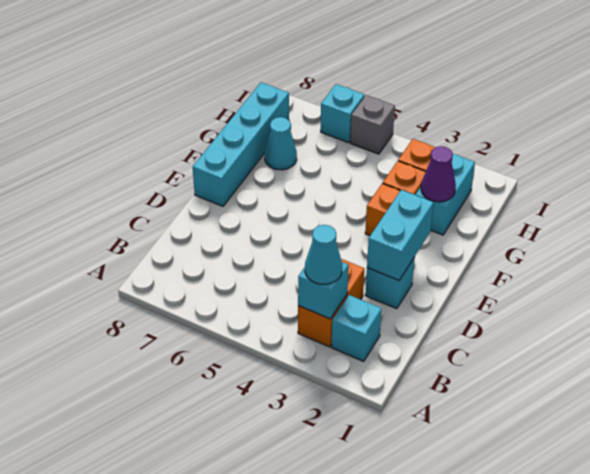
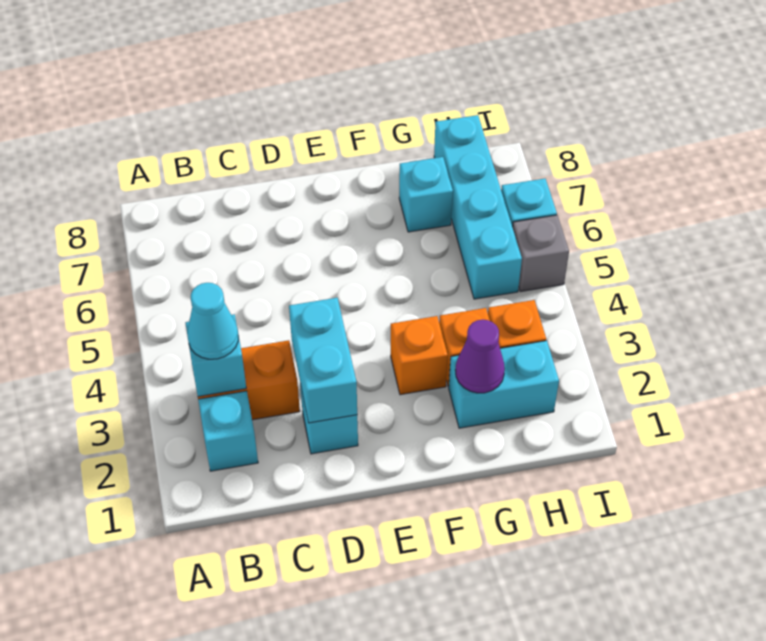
cyan 1x2 brick [367,190,434,280] -> cyan 1x2 brick turned to [289,298,357,423]
cyan 1x4 brick [193,83,289,206] -> cyan 1x4 brick turned to [434,115,522,299]
cyan 1x1 cone [265,117,297,170] -> cyan 1x1 brick [399,157,453,232]

